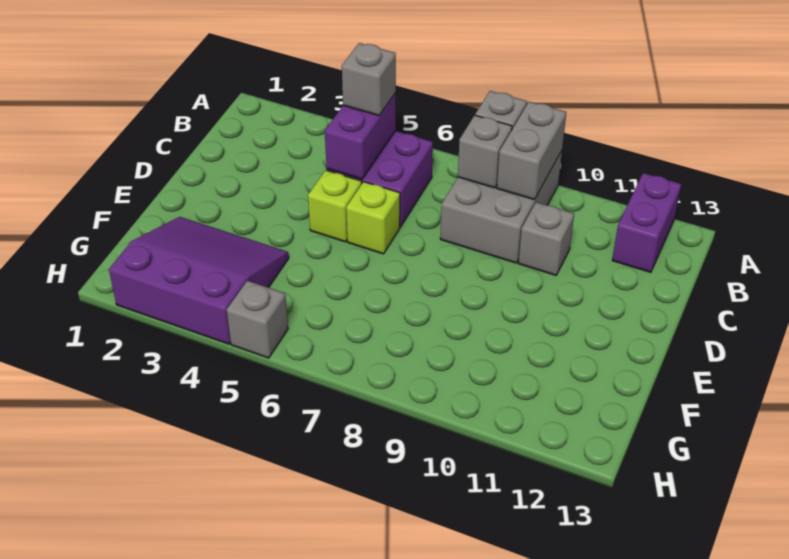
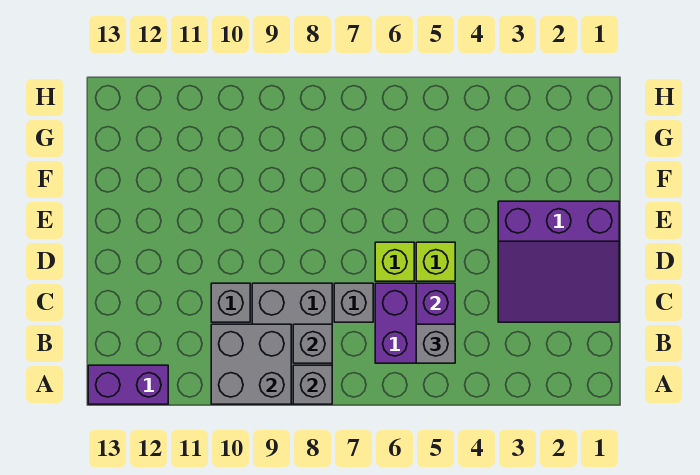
grey 1x2 brick [497,102,566,200] -> grey 2x2 brick [211,324,291,404]
purple 1x2 brick [612,173,681,272] -> purple 1x2 brick turned to [88,365,168,404]
purple 3x3 slope [109,217,289,344] -> purple 3x3 slope moved to [498,201,619,322]
grey 1x1 brick [227,281,288,358] -> grey 1x1 brick moved to [334,283,373,322]

